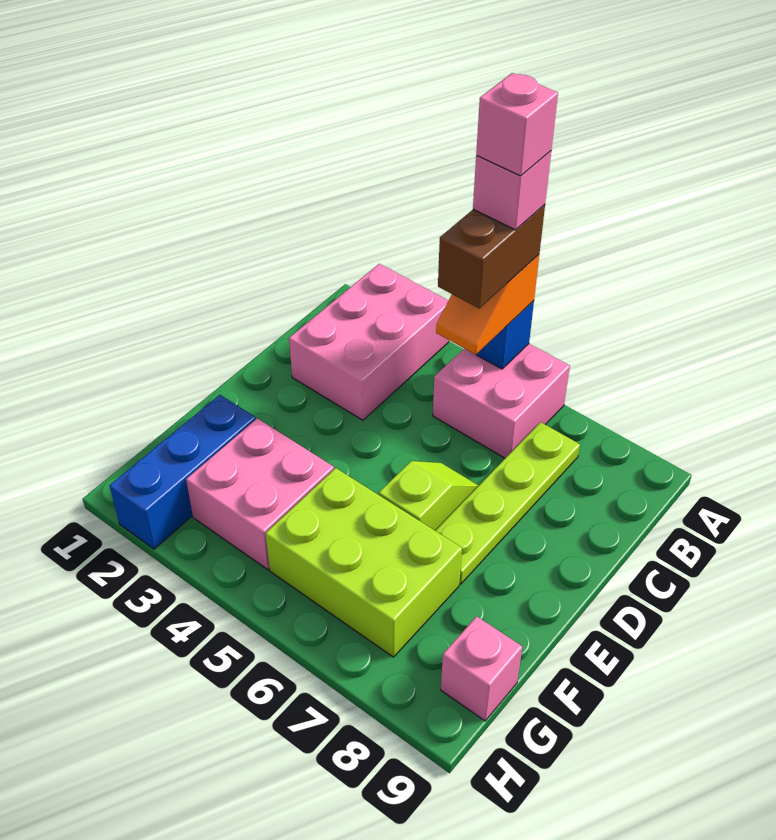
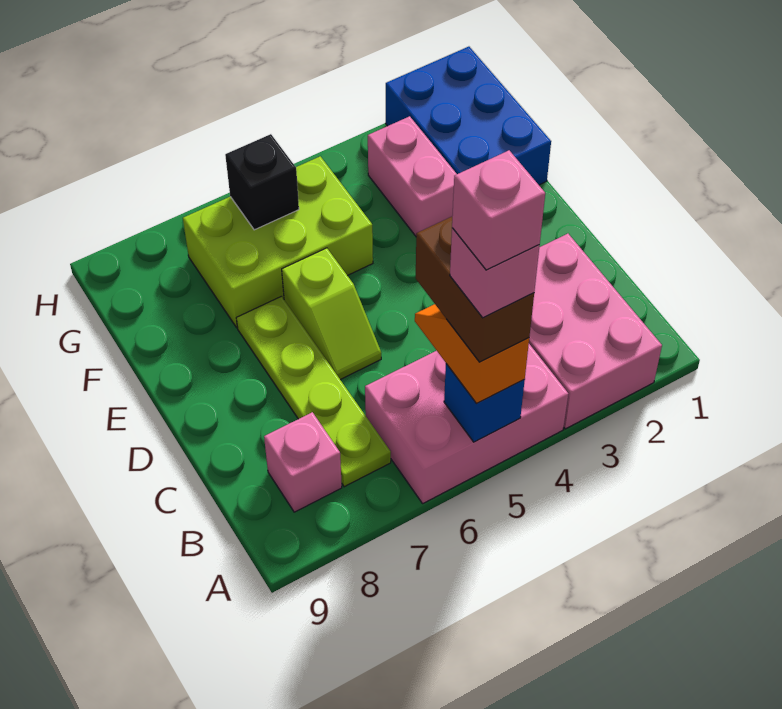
pink 2x2 brick [433,344,570,458] -> pink 2x3 brick [365,344,568,503]
blue 1x3 brick [110,395,256,549] -> blue 2x3 brick [386,47,551,185]
pink 2x2 brick [186,418,334,570] -> pink 1x2 brick [368,116,457,236]
none -> black 1x1 brick [225,134,299,230]
pink 1x1 brick [441,616,522,721] -> pink 1x1 brick moved to [264,412,342,512]

